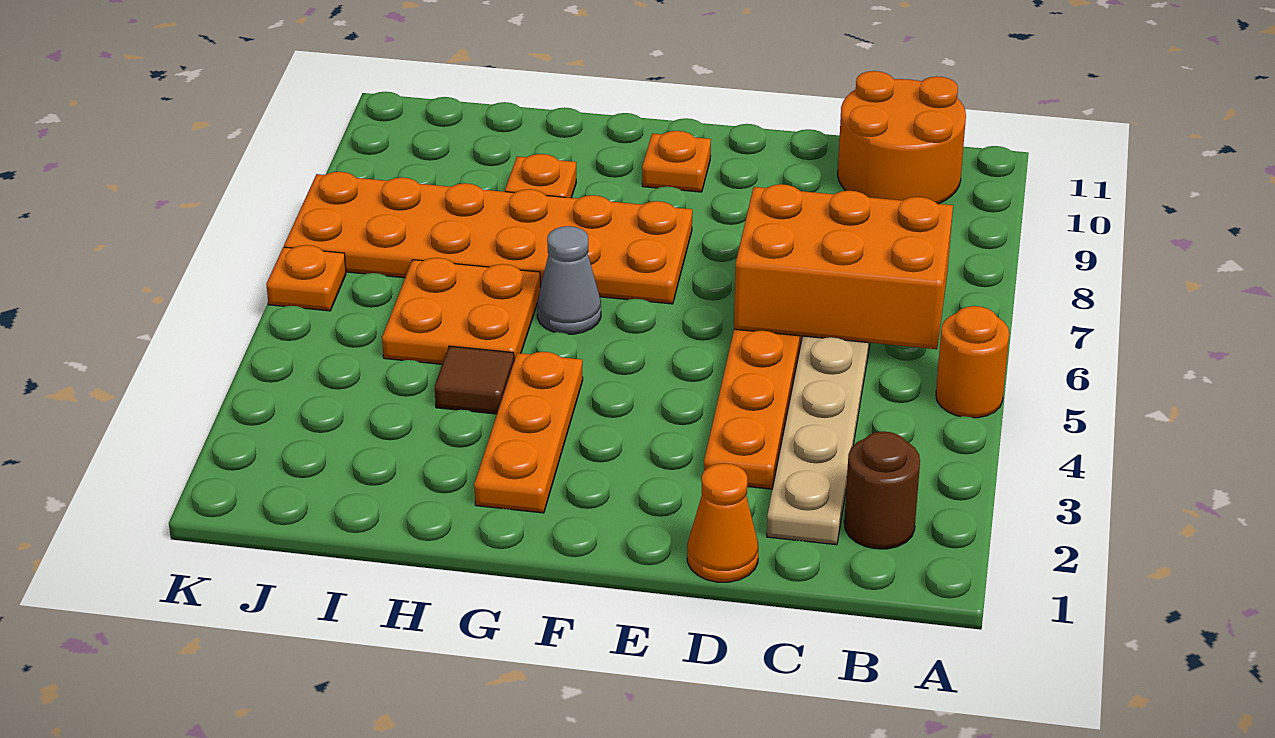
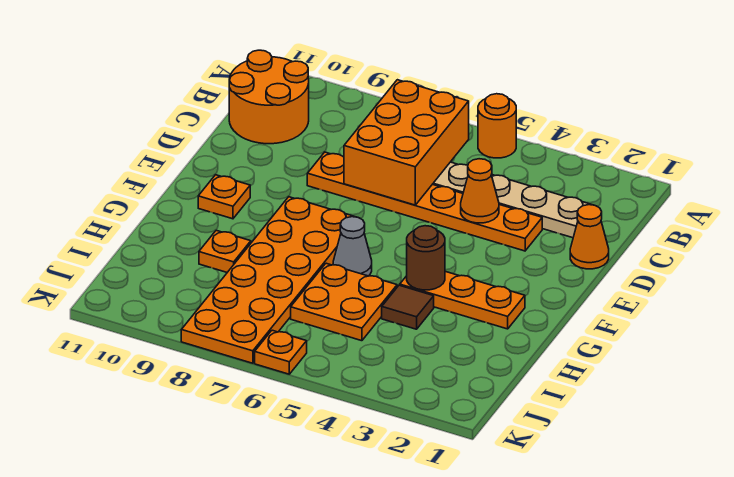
brown 1x1 round brick [844,431,920,549] -> brown 1x1 round brick moved to [407,226,445,290]
none -> orange 1x1 cone [461,159,499,223]

